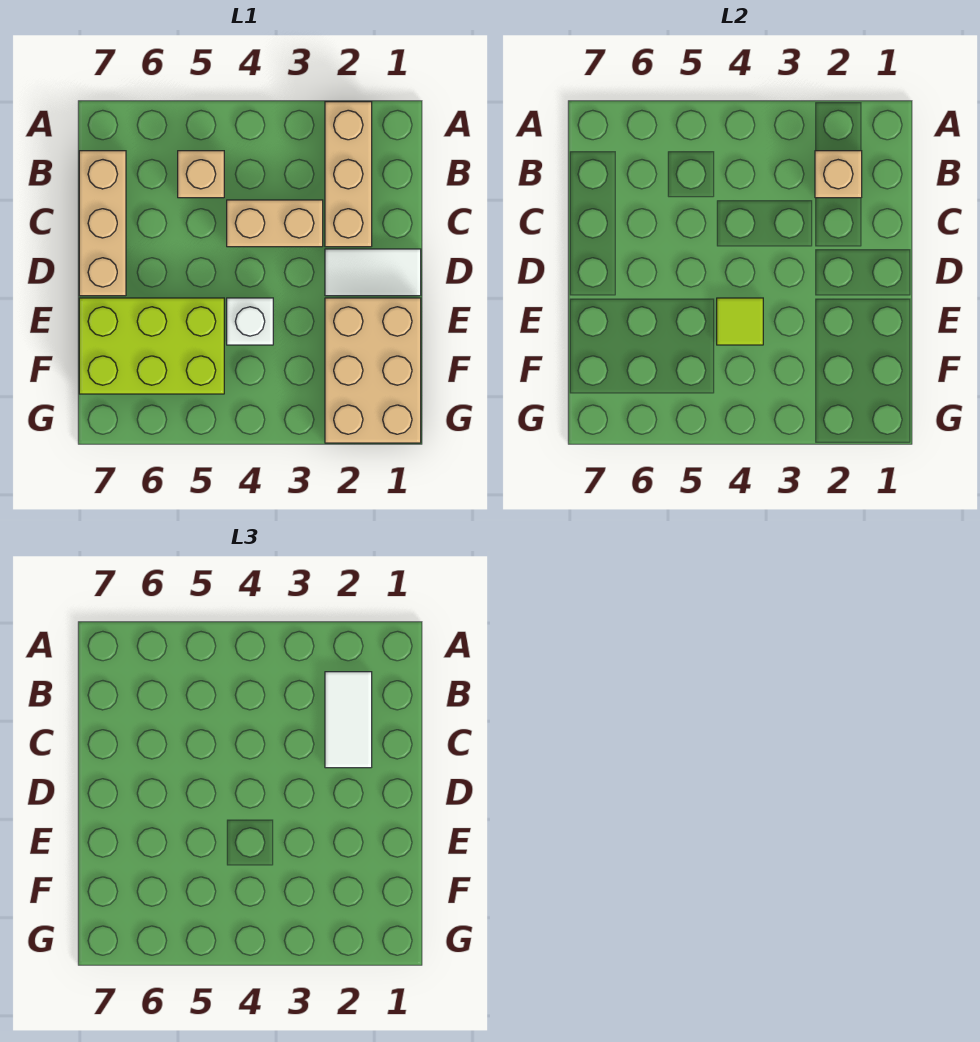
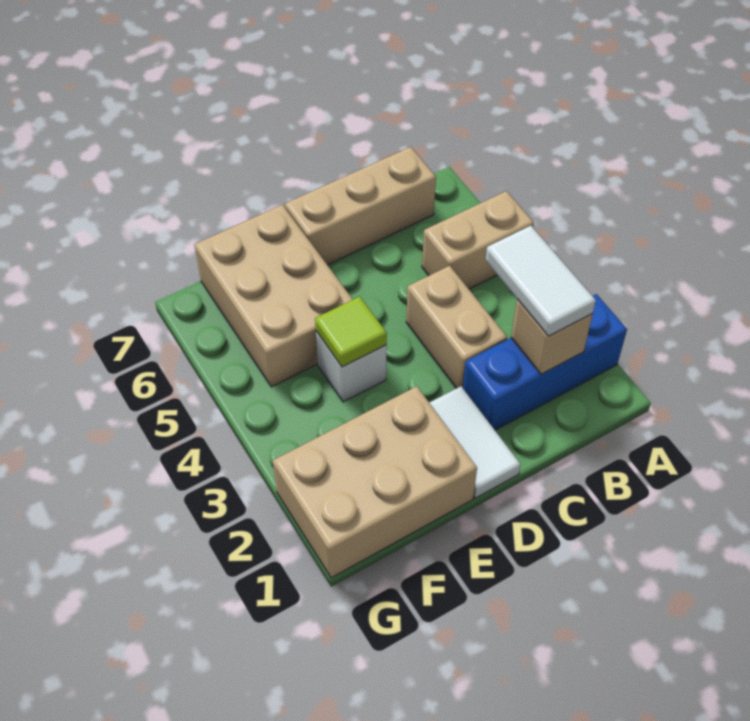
tan 1x3 brick [325,102,372,247] -> blue 1x3 brick [463,294,627,430]
white 1x2 tile [325,672,372,768] -> white 1x2 tile turned to [486,226,596,336]
tan 1x1 brick [178,151,224,198] -> tan 1x2 brick [422,191,534,289]
lime 2x3 brick [79,298,224,394] -> tan 2x3 brick [194,205,353,387]

